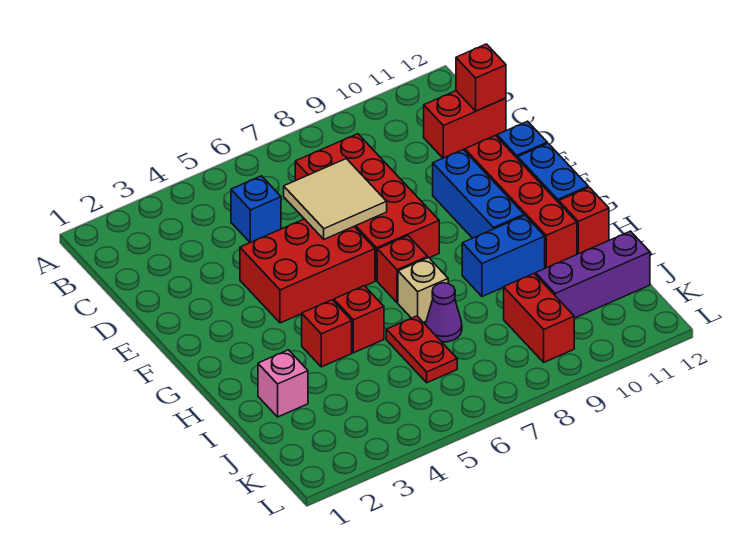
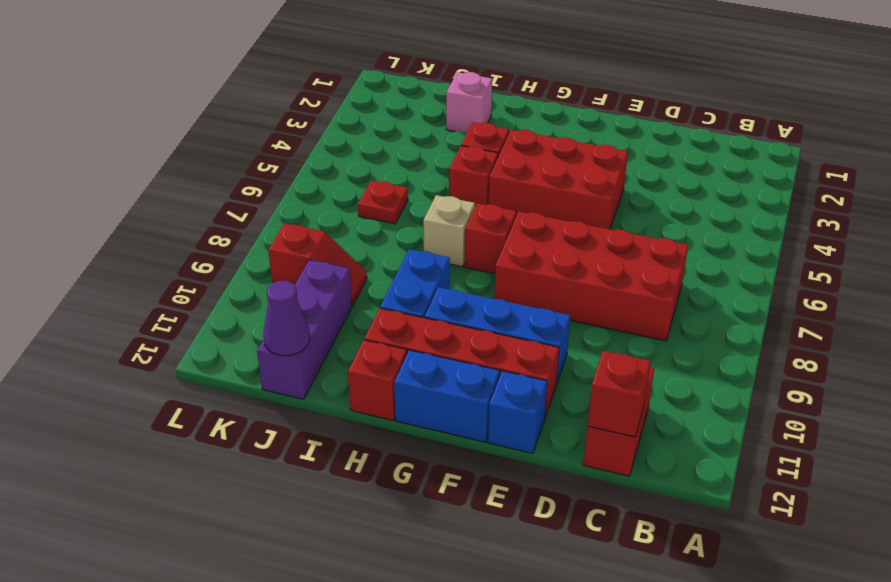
blue 1x1 brick [231,176,281,242] -> none
tan 2x2 tile [284,159,387,239] -> none
red 2x3 brick [240,219,375,323] -> red 2x3 brick turned to [489,130,628,229]
red 1x2 plate [386,316,457,383] -> red 1x1 plate [358,181,408,224]
purple 1x1 cone [426,283,462,342] -> purple 1x1 cone moved to [263,281,310,356]
red 1x2 brick [504,274,574,362] -> red 1x2 slope [268,223,367,306]

